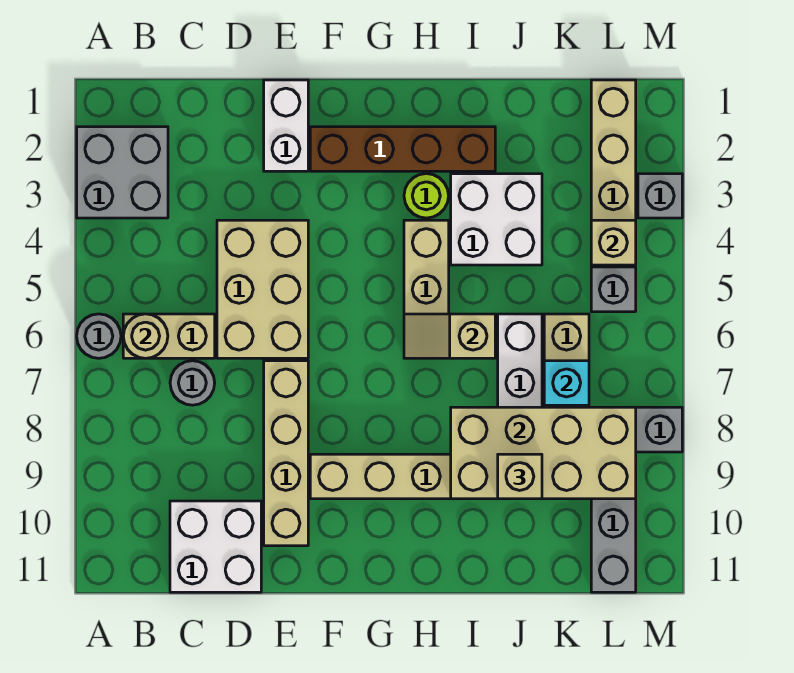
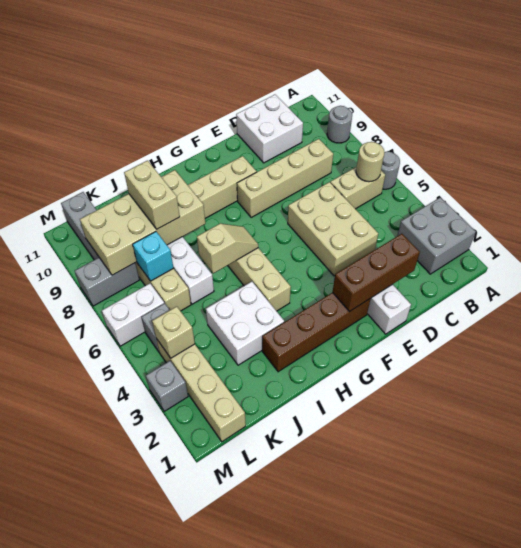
grey 1x1 round brick [170,361,215,405] -> grey 1x1 round brick moved to [327,106,352,143]
none -> brown 1x3 brick [333,234,420,312]
tan 1x4 brick [264,361,308,546] -> tan 1x4 brick turned to [237,139,333,217]
lime 1x1 round brick [404,174,449,218] -> none
tan 1x1 brick [498,454,542,499] -> tan 1x2 brick [124,161,180,229]
none -> white 1x2 brick [102,283,164,346]

